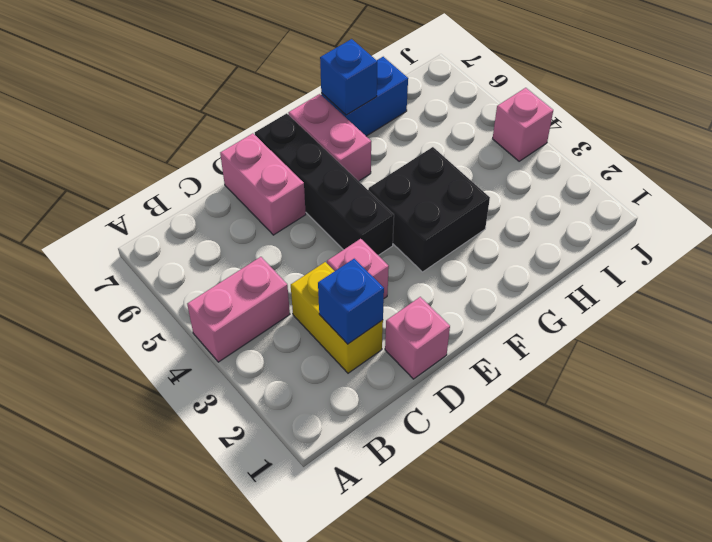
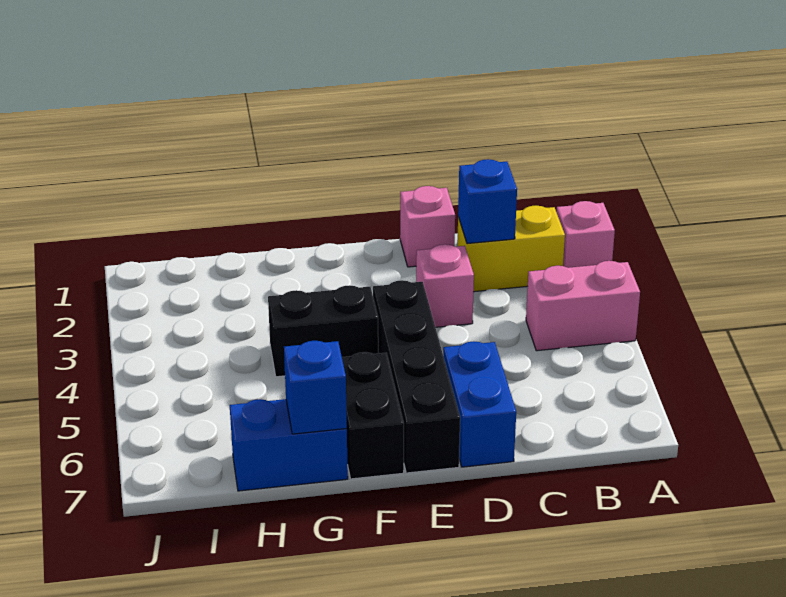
yellow 1x2 brick [291,262,383,373] -> yellow 1x2 brick turned to [457,206,565,292]
pink 1x2 brick [220,133,306,235] -> blue 1x2 brick [443,341,516,467]
black 2x2 brick [368,147,490,272] -> black 1x2 brick [268,285,378,377]
pink 1x2 brick [289,94,371,181] -> black 1x2 brick [342,352,404,479]
pink 1x1 brick [493,88,553,161] -> pink 1x1 brick moved to [557,201,615,268]

